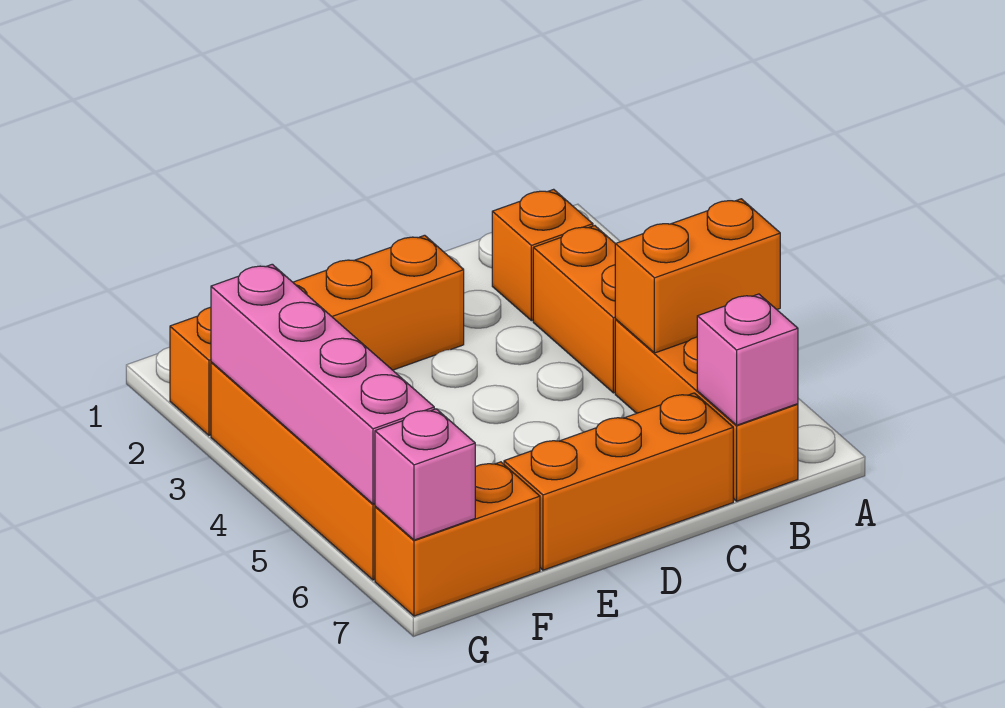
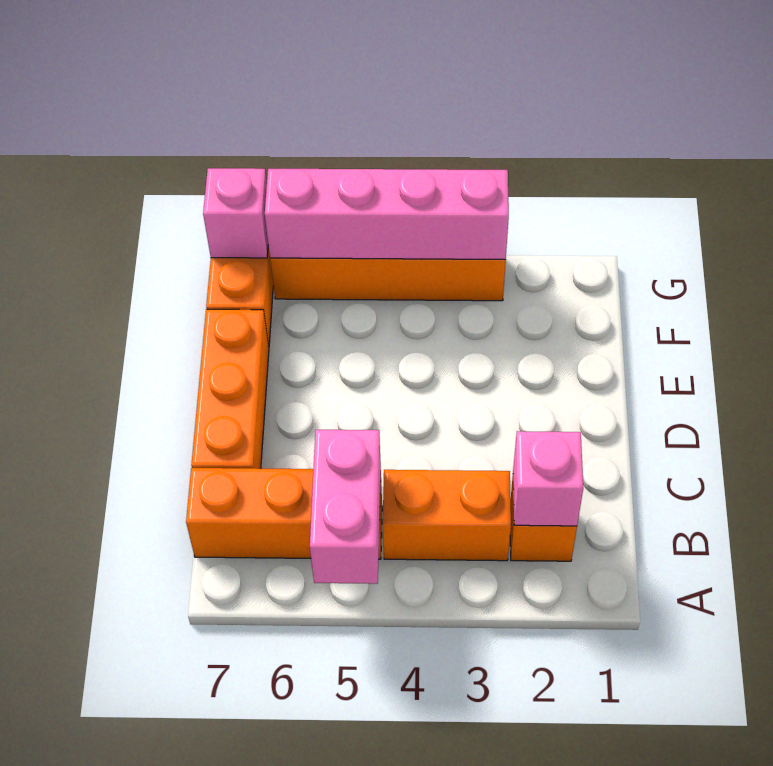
orange 1x2 brick [615,199,780,353] -> pink 1x2 brick [310,430,381,584]
pink 1x1 brick [697,294,798,425] -> pink 1x1 brick moved to [513,431,583,526]
orange 1x4 brick [170,235,464,435] -> none

